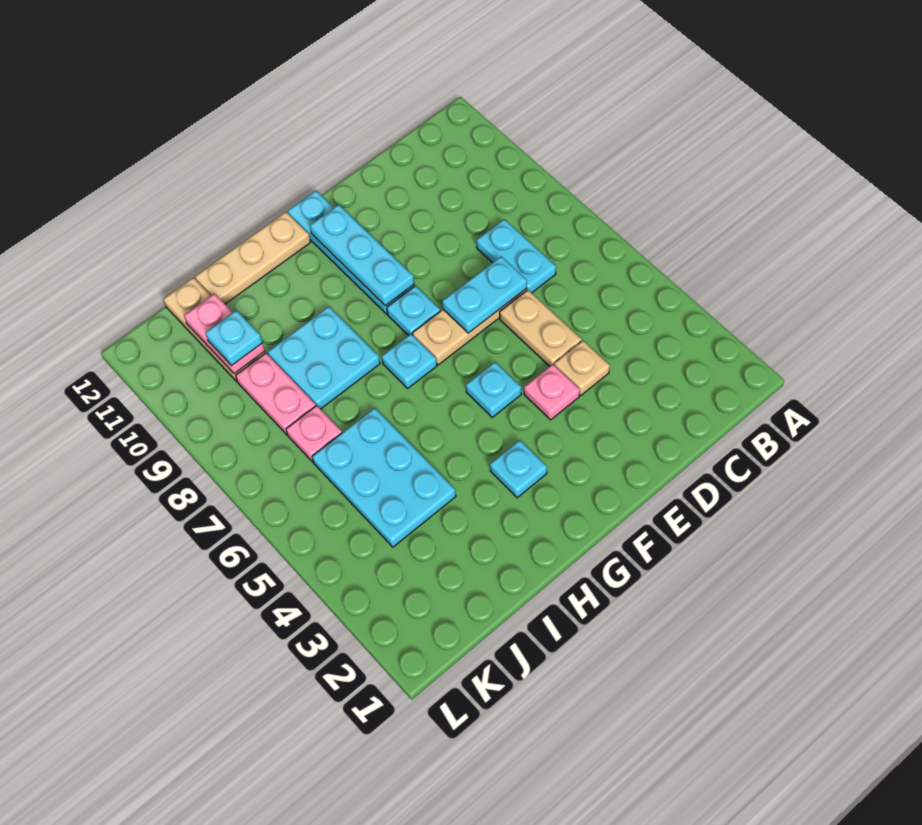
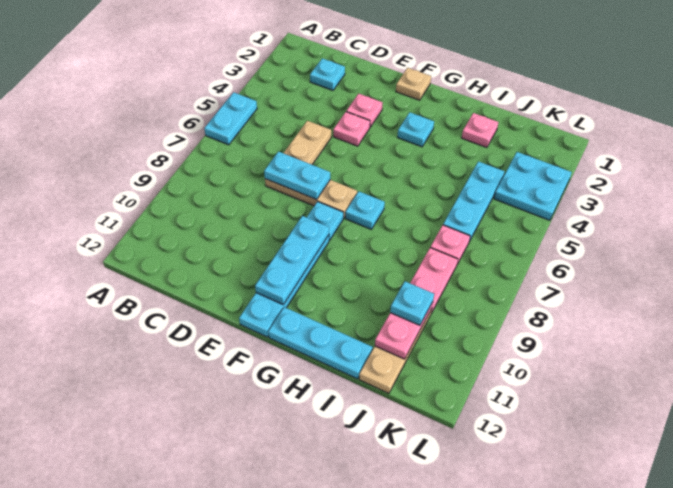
cyan 1x2 plate [477,219,556,293] -> cyan 1x2 plate moved to [204,92,257,145]
tan 1x1 plate [554,341,610,395] -> tan 1x1 plate moved to [396,68,431,100]
none -> pink 1x1 plate [346,94,383,127]
cyan 1x1 plate [466,362,521,417] -> cyan 1x1 plate moved to [310,58,345,90]
tan 1x3 plate [195,212,311,304] -> cyan 1x3 plate [268,307,373,379]
cyan 2x2 plate [268,307,380,409] -> cyan 2x2 plate moved to [494,152,572,220]
none -> pink 1x1 plate [462,113,498,148]
cyan 2x3 plate [312,408,456,547] -> cyan 1x3 plate [443,161,505,242]

